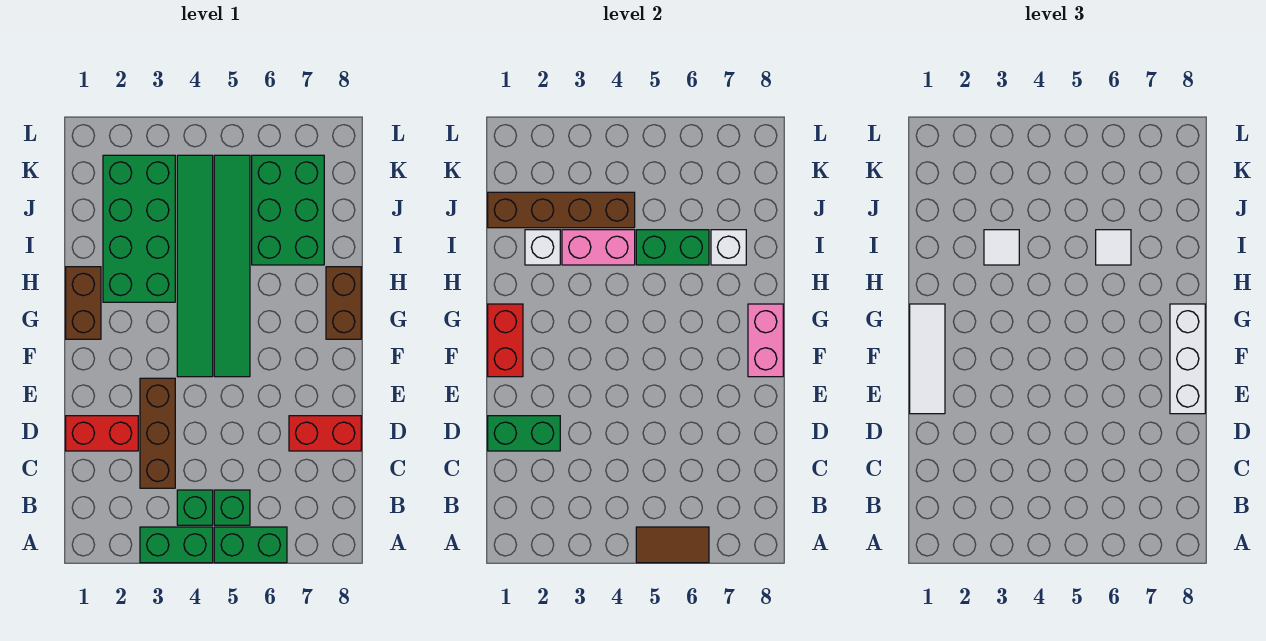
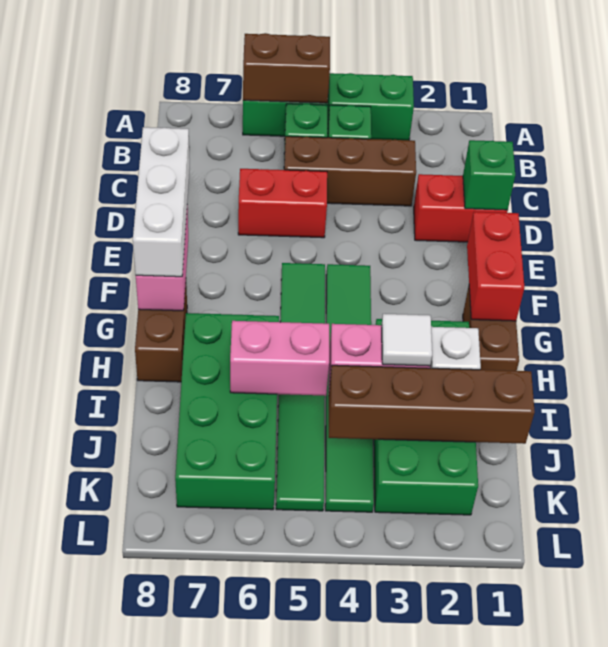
brown 1x2 tile [636,527,709,563] -> brown 1x2 brick [243,33,330,103]
brown 1x3 brick [140,378,175,488] -> brown 1x3 brick turned to [284,136,416,206]
green 1x2 brick [488,416,560,451] -> green 1x1 brick [463,140,515,210]
red 1x2 brick [289,416,361,451] -> red 1x2 brick moved to [238,169,327,238]
white 1x3 tile [910,304,945,414] -> none
green 1x2 brick [636,230,709,265] -> pink 1x2 brick [230,321,329,396]
green 2x3 brick [252,155,324,265] -> green 2x4 brick [175,313,279,510]
white 1x1 tile [1096,230,1131,265] -> none
white 1x1 brick [711,230,746,265] -> none

